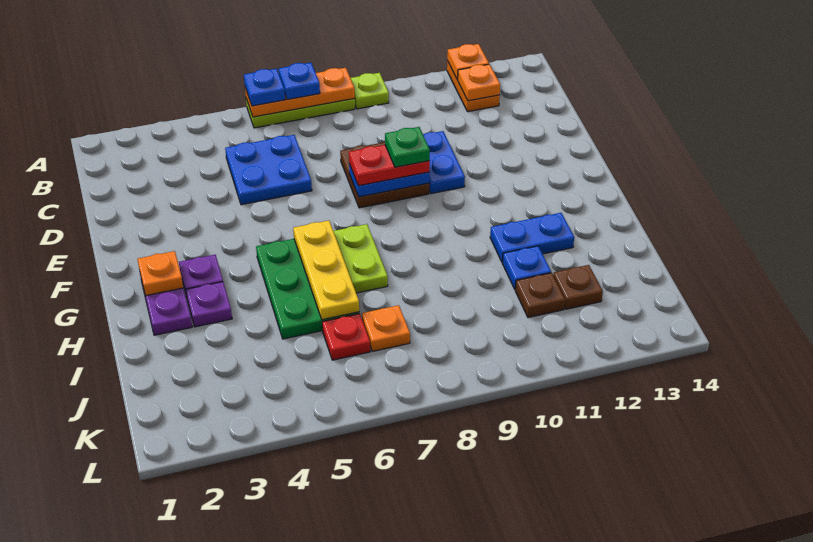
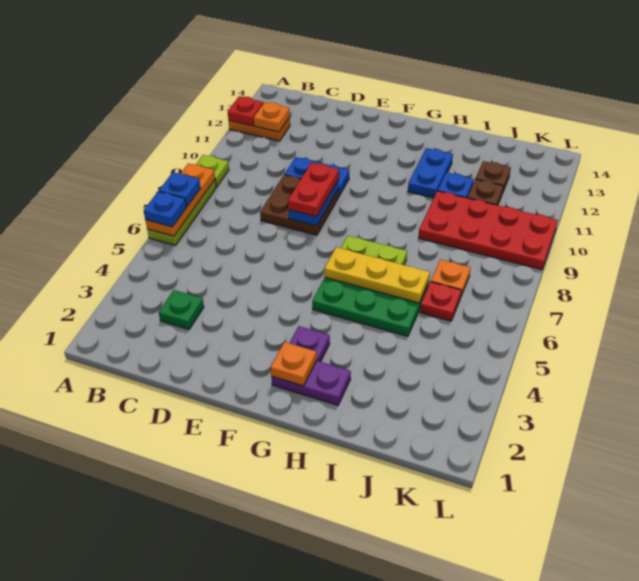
orange 1x1 plate [447,44,489,79] -> red 1x1 plate [228,96,263,126]
blue 2x2 plate [225,135,312,205] -> none
green 1x1 plate [385,127,430,167] -> green 1x1 plate moved to [159,290,204,330]
purple 1x1 plate [186,282,232,327] -> none
none -> red 2x4 plate [418,191,558,270]

